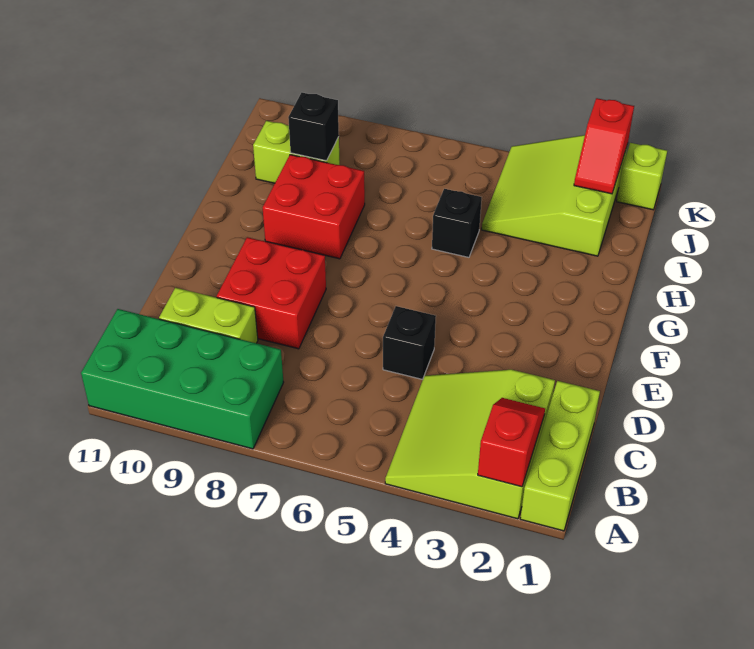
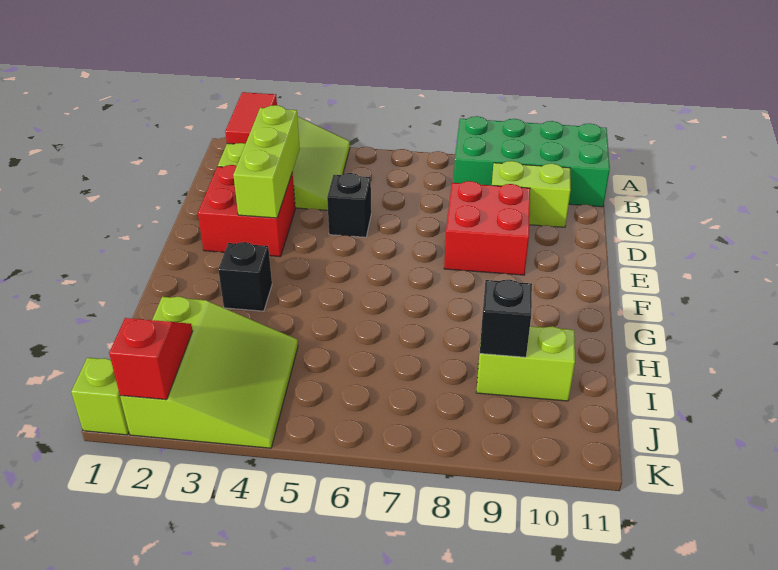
lime 1x3 brick [520,381,600,531] -> lime 1x3 brick moved to [233,105,300,218]
red 1x2 slope [478,398,545,487] -> red 1x2 tile [225,92,277,144]
red 2x2 brick [263,155,365,259] -> red 2x2 brick moved to [198,165,295,257]
black 1x1 brick [432,189,482,257] -> black 1x1 brick moved to [218,242,272,311]

